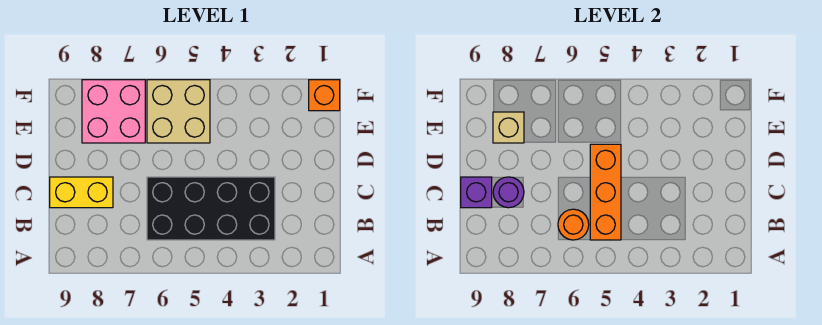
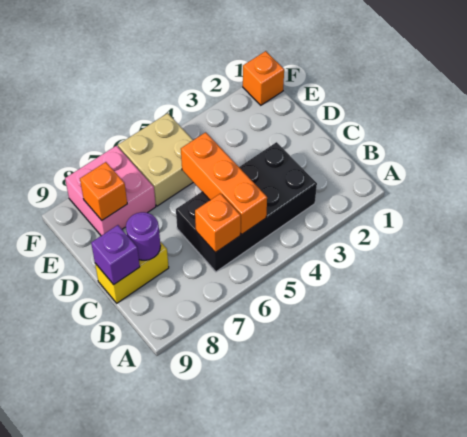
orange 1x1 round brick [558,209,589,240] -> orange 1x1 brick [195,194,241,253]
tan 1x1 brick [493,112,524,143] -> orange 1x1 brick [80,162,127,220]

